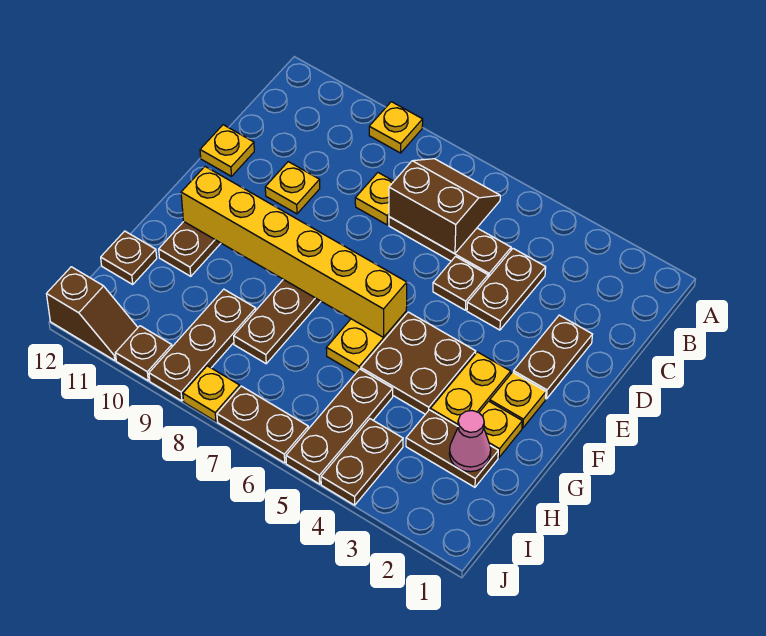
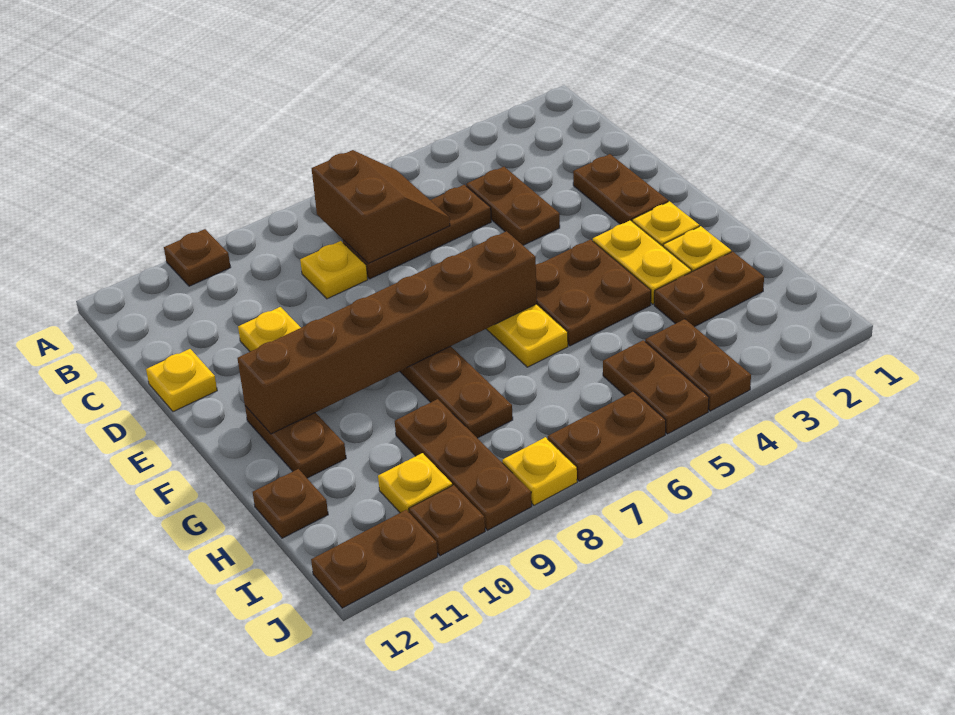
yellow 1x1 plate [369,102,423,153] -> yellow 1x1 plate moved to [378,453,452,513]
brown 2x2 slope [389,159,500,254] -> brown 2x2 slope turned to [312,150,450,264]
brown 1x1 plate [433,257,488,310] -> brown 1x1 plate moved to [164,229,231,286]
yellow 1x6 brick [181,167,407,337] -> brown 1x6 brick [237,231,537,434]
pink 1x1 cone [449,411,491,472] -> none
brown 1x3 plate [286,369,393,484] -> brown 1x2 plate [603,340,709,434]
brown 1x2 slope [47,267,138,361] -> brown 1x2 plate [311,510,438,608]

